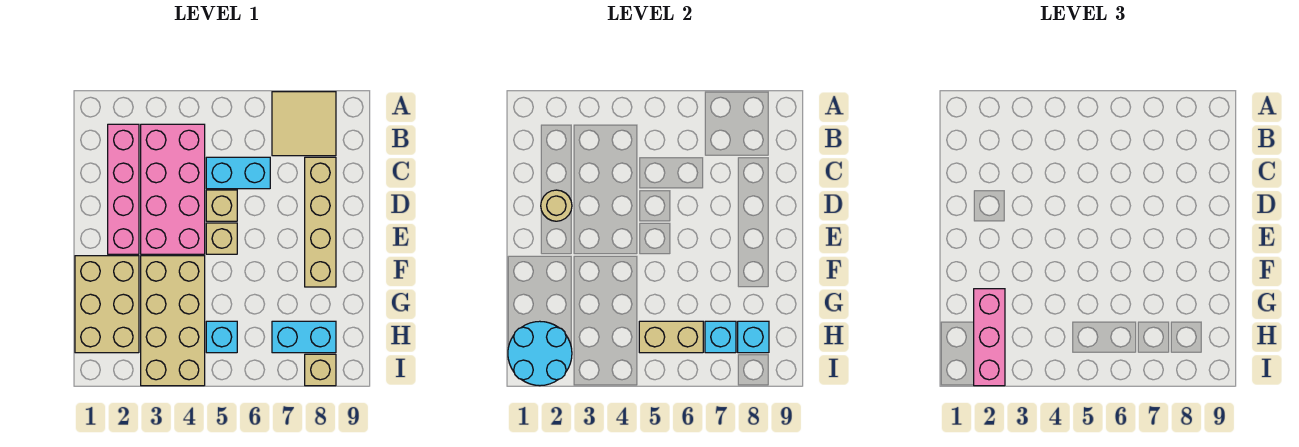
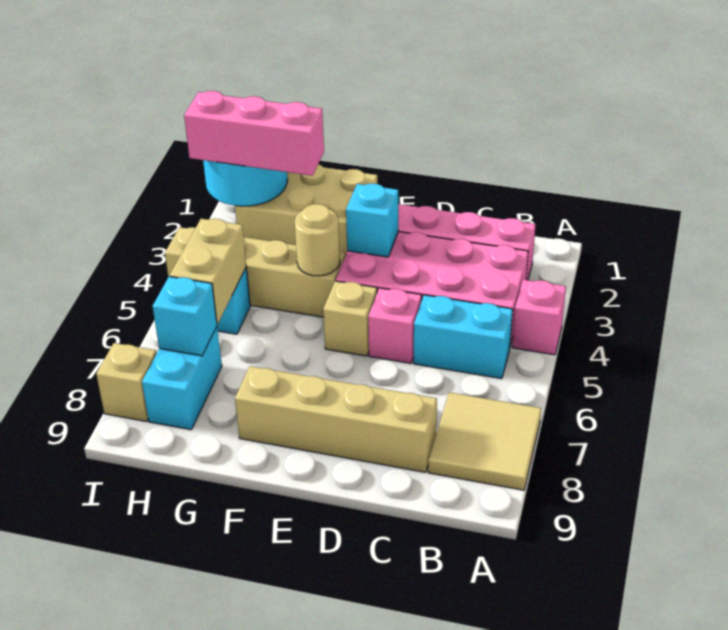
none -> pink 1x1 brick [512,280,566,355]
cyan 1x2 brick [206,157,270,189] -> cyan 1x2 brick turned to [414,295,513,379]
tan 1x1 round brick [541,190,572,221] -> tan 1x1 round brick moved to [295,204,340,276]
tan 1x1 brick [206,190,237,221] -> pink 1x1 brick [368,288,422,363]
tan 2x4 brick [141,256,205,386] -> tan 1x4 brick [165,227,345,317]
cyan 1x1 brick [738,321,769,353] -> cyan 1x1 brick moved to [346,183,398,257]

